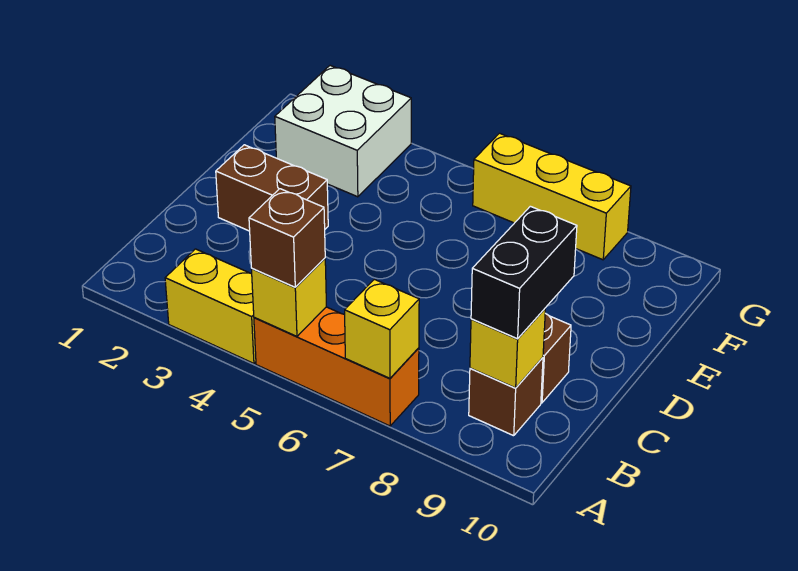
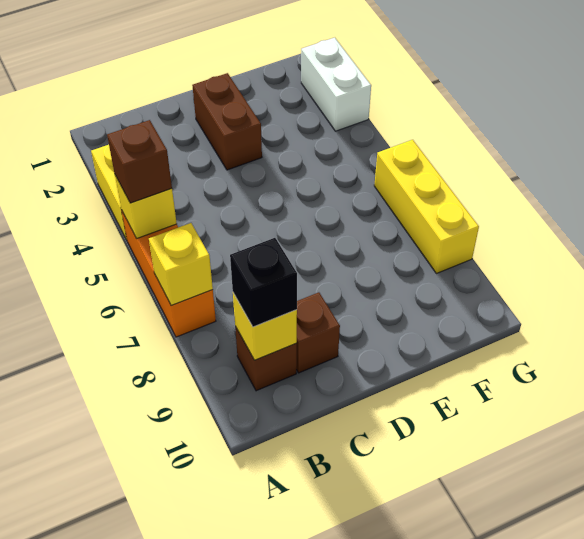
black 1x2 brick [471,206,577,339] -> black 1x1 brick [230,238,297,327]
white 2x2 brick [275,66,411,197] -> white 1x2 brick [301,38,371,131]

